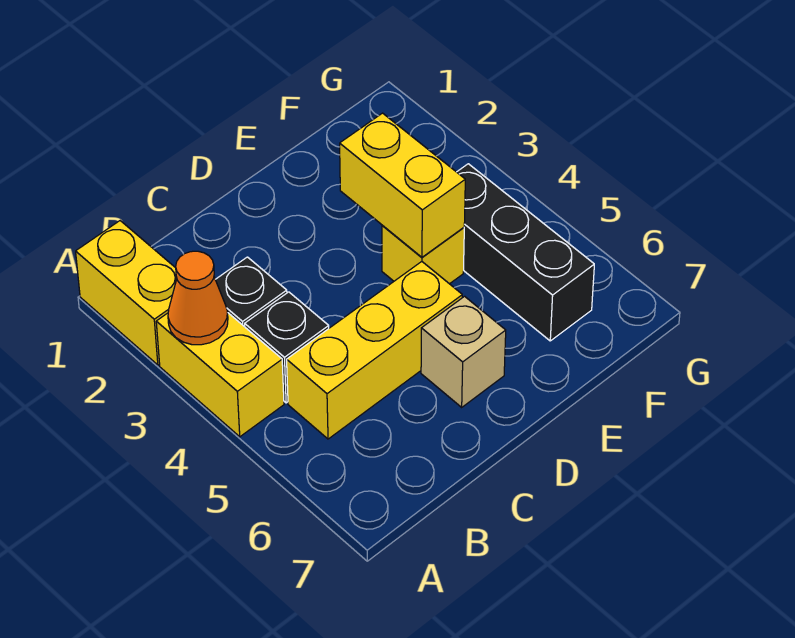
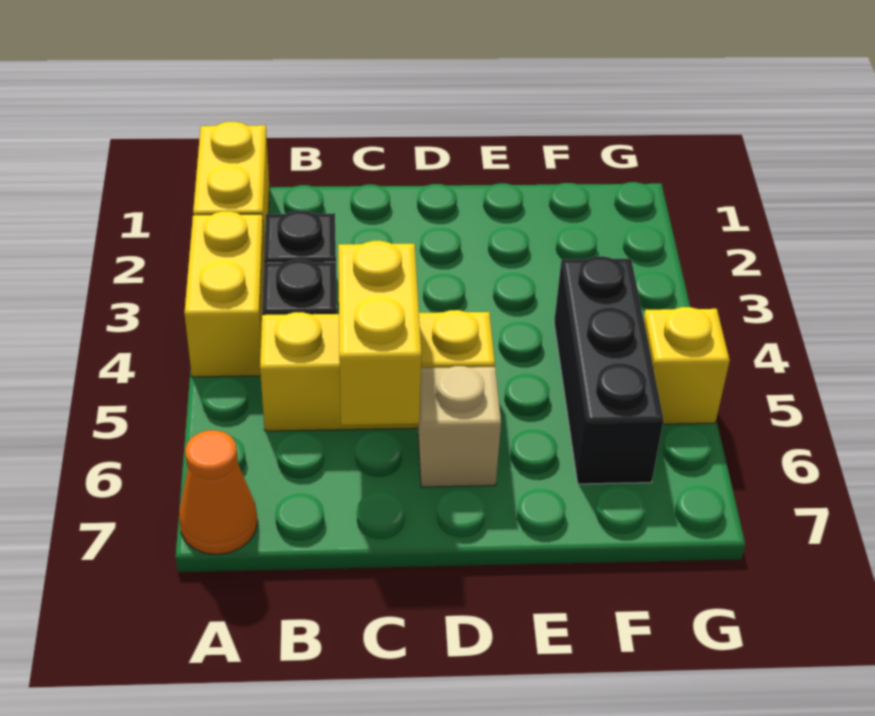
orange 1x1 cone [168,251,228,345] -> orange 1x1 cone moved to [179,430,258,555]
yellow 1x2 brick [340,113,465,257] -> yellow 1x2 brick moved to [338,241,422,425]
yellow 1x1 brick [382,225,464,284] -> yellow 1x1 brick moved to [643,307,730,424]

